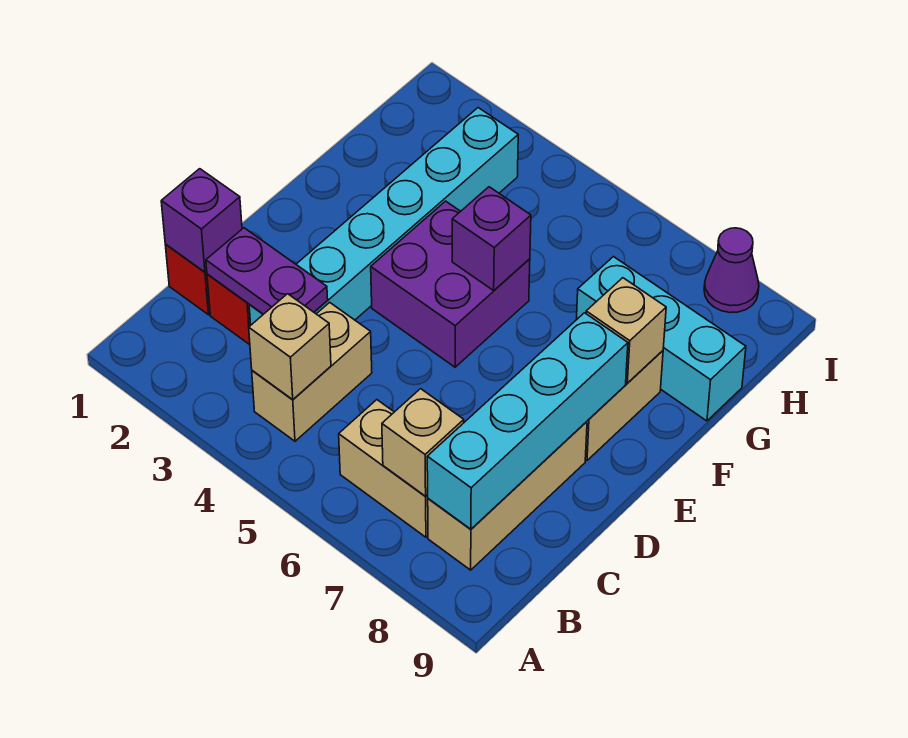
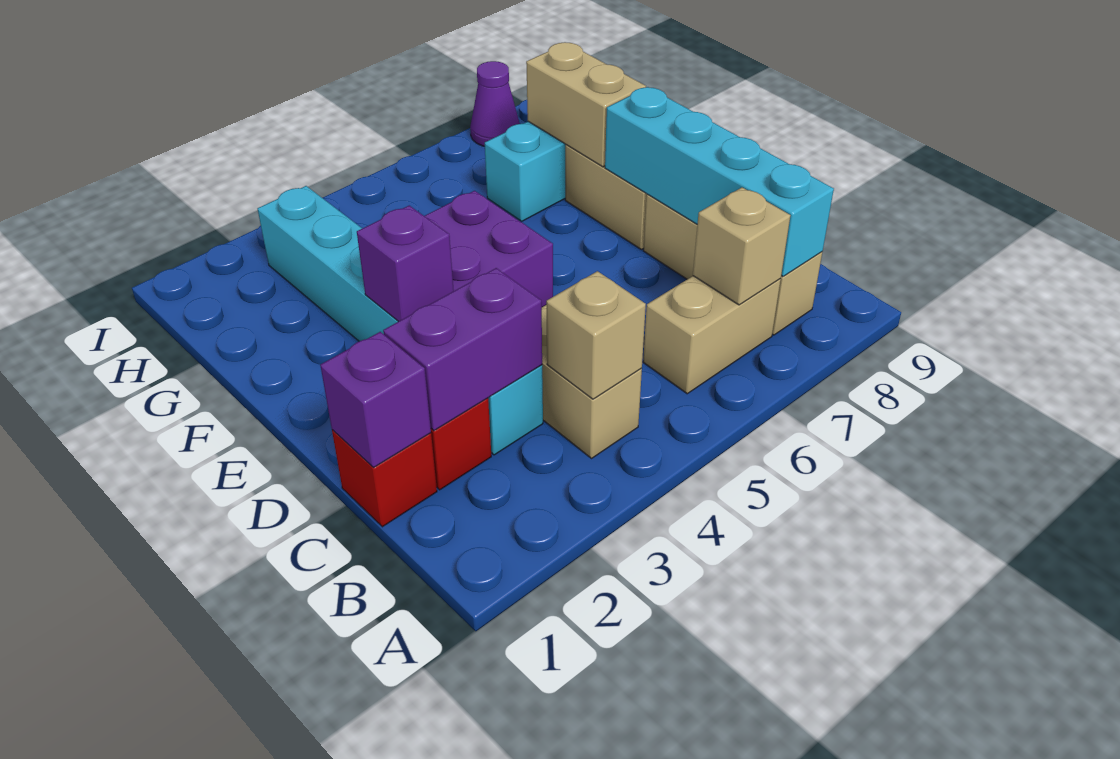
purple 1x2 plate [206,228,328,314] -> purple 1x2 brick [383,268,542,431]
purple 1x1 brick [452,187,531,290] -> purple 1x1 brick moved to [357,206,454,322]
tan 1x1 brick [586,278,666,383] -> tan 1x2 brick [526,42,646,167]

